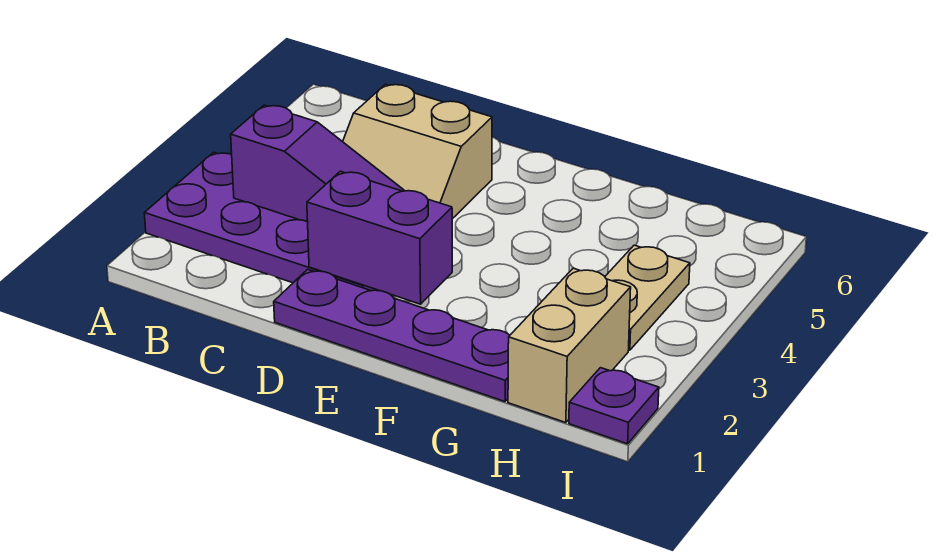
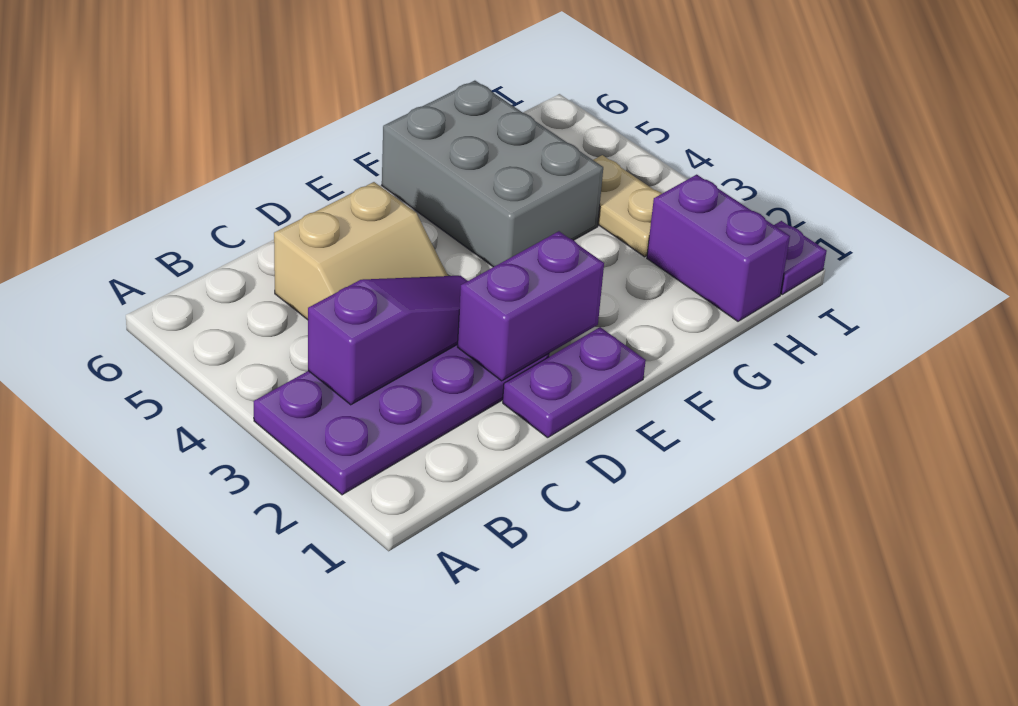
purple 1x4 plate [274,269,510,402] -> purple 1x2 plate [503,327,646,438]
none -> grey 2x3 brick [382,81,603,267]
tan 1x2 brick [508,268,631,423] -> purple 1x2 brick [647,175,790,321]

